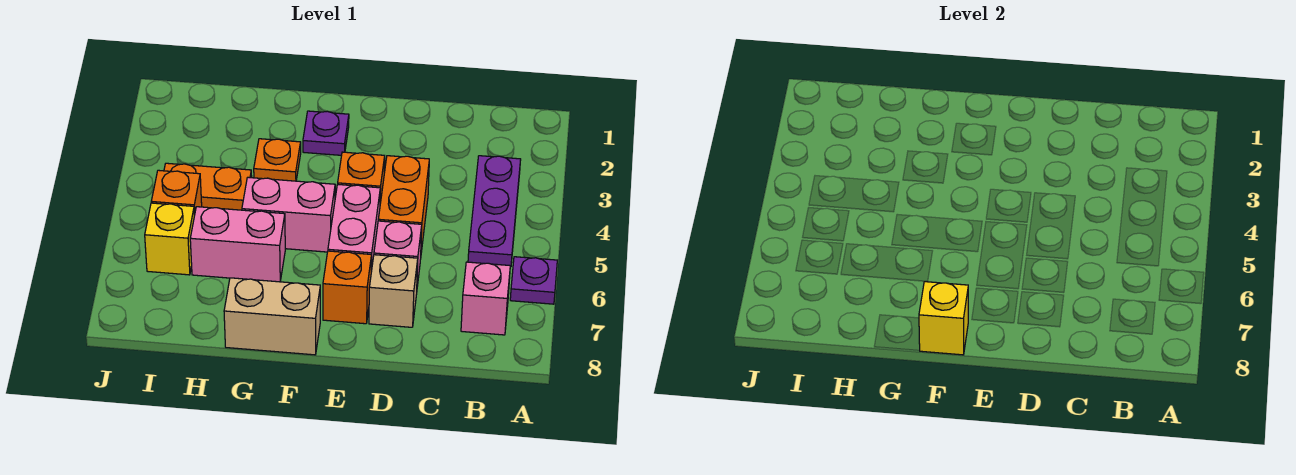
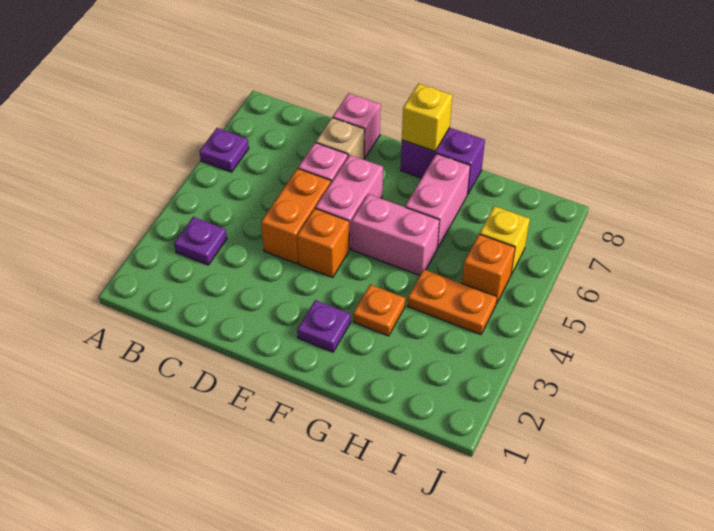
purple 1x3 plate [468,156,521,267] -> purple 1x1 plate [174,217,227,265]
pink 1x1 brick [461,262,510,335] -> pink 1x1 brick moved to [333,93,381,158]
orange 1x1 brick [323,251,372,324] -> none
tan 1x2 brick [224,278,320,355] -> purple 1x2 brick [401,128,485,194]
pink 1x2 brick [190,207,285,282] -> pink 1x2 brick turned to [405,154,470,248]

